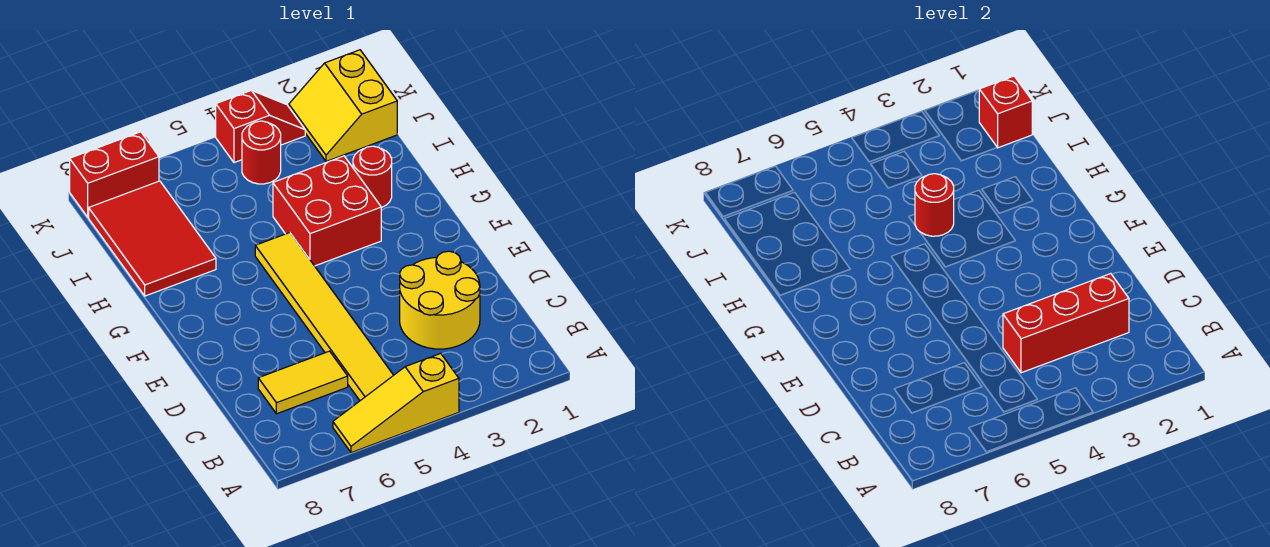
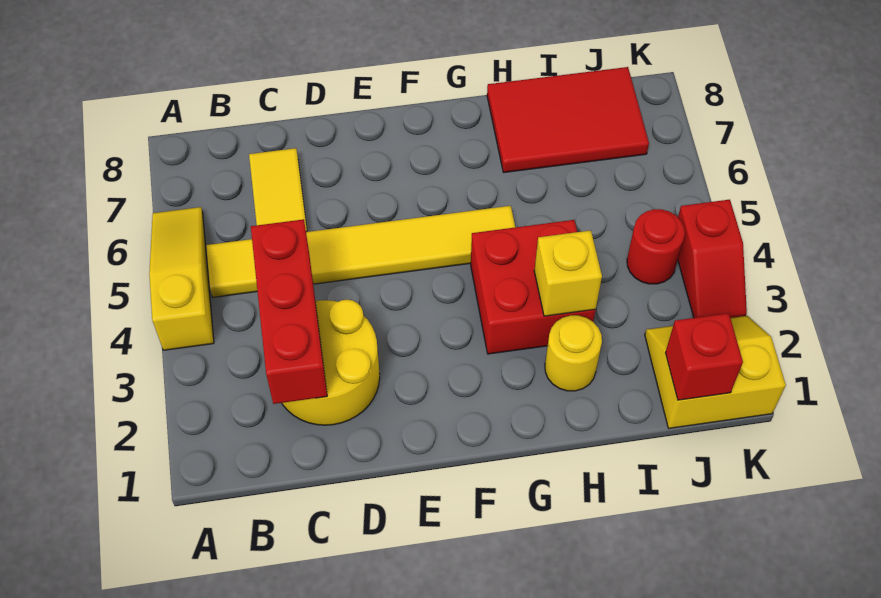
red 1x1 round brick [353,146,392,208] -> yellow 1x1 round brick [545,315,602,391]
none -> yellow 1x1 brick [534,230,602,316]
red 1x1 round brick [915,174,954,236] -> none
red 1x2 brick [70,132,159,217] -> none

